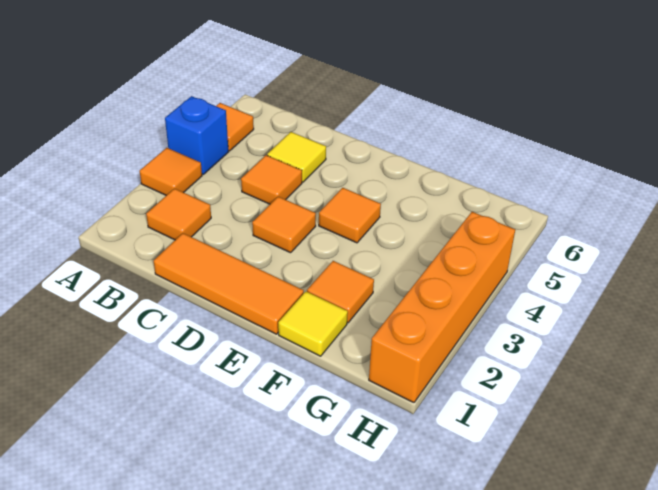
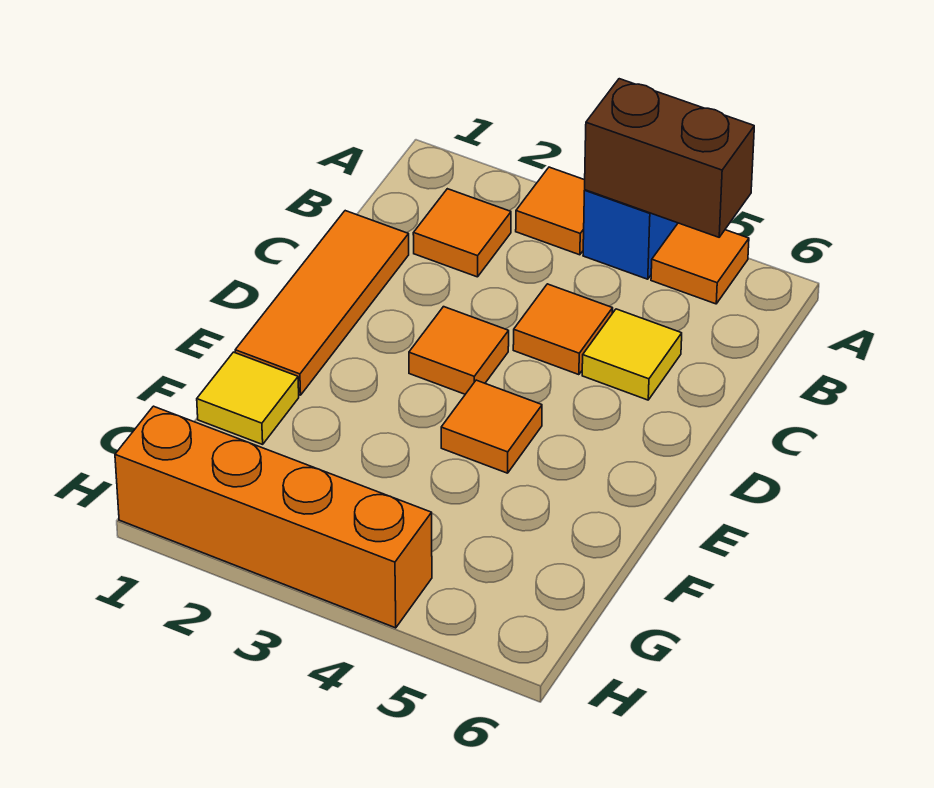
none -> brown 1x2 brick [585,79,754,237]
orange 1x1 tile [307,261,374,323] -> none

